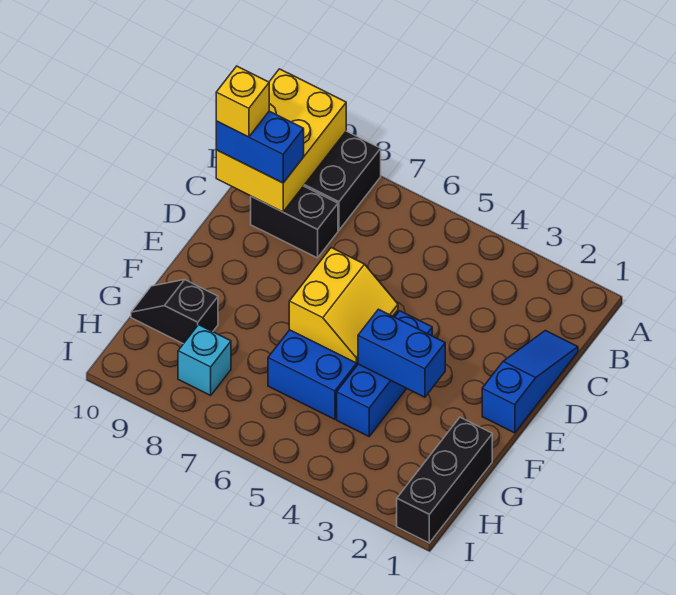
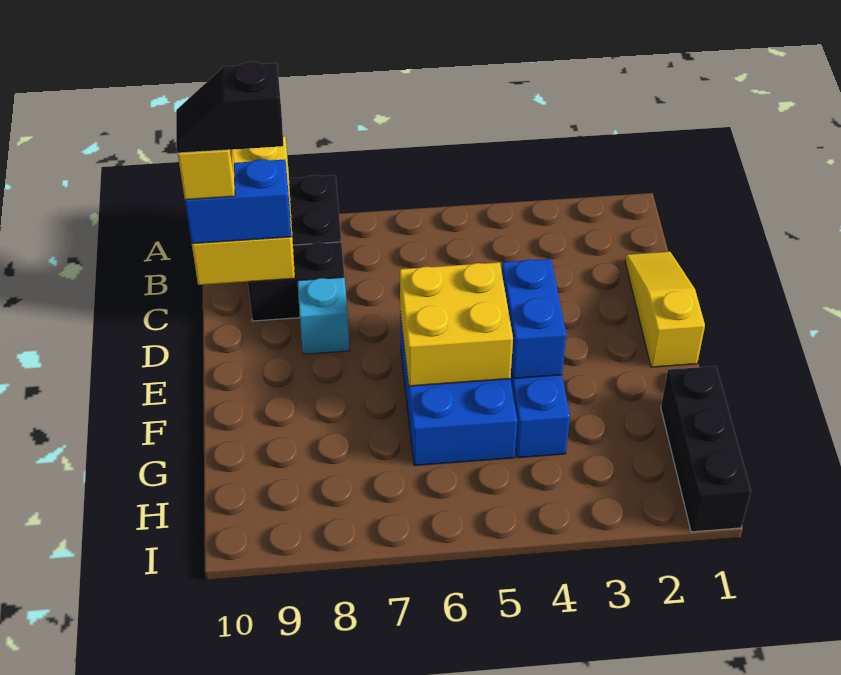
blue 1x3 slope [482,330,578,433] -> yellow 1x3 slope [625,252,705,367]
yellow 2x2 slope [289,248,398,363] -> yellow 2x2 brick [400,262,513,386]
blue 1x2 brick [358,309,445,397] -> blue 1x2 brick turned to [502,259,566,378]
black 1x2 slope [131,280,218,344] -> black 1x2 slope moved to [176,62,283,153]
cyan 1x1 brick [178,325,231,395] -> cyan 1x1 brick moved to [298,277,349,354]

